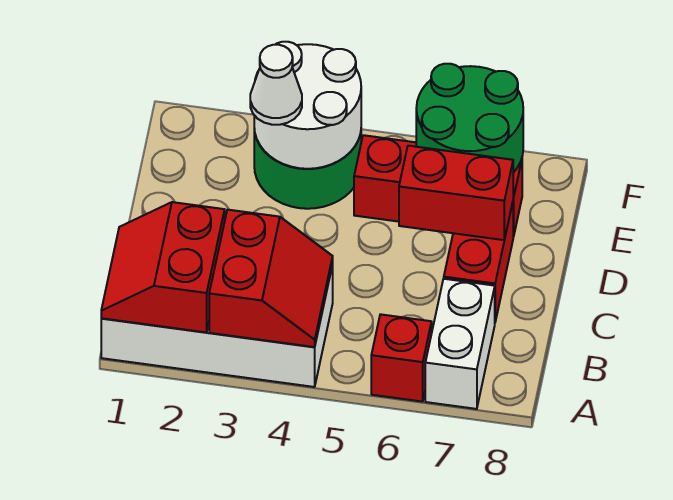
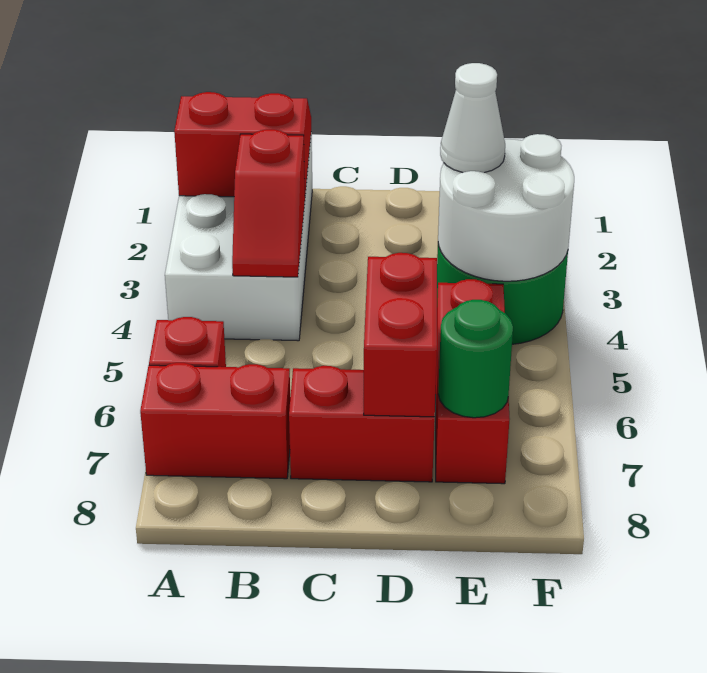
red 2x2 slope [209,210,333,347] -> red 1x2 slope [232,129,305,277]
white 1x2 brick [425,279,495,409] -> red 1x2 brick [140,363,290,479]
green 2x2 round brick [416,64,523,173] -> green 1x1 round brick [438,300,513,418]

